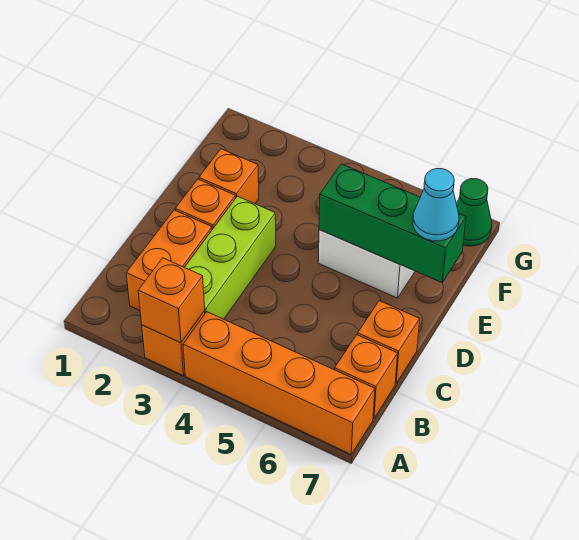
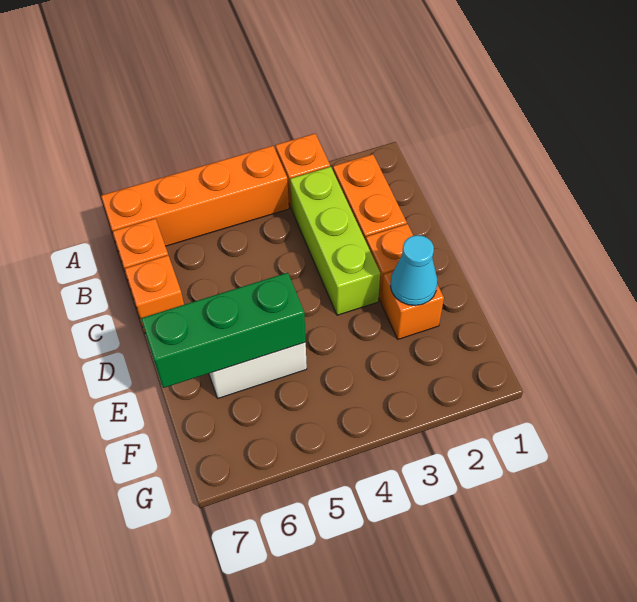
orange 1x1 brick [138,258,205,343] -> none
cyan 1x1 cone [413,169,459,241] -> cyan 1x1 cone moved to [390,235,437,306]
green 1x1 cone [456,179,492,246] -> none

